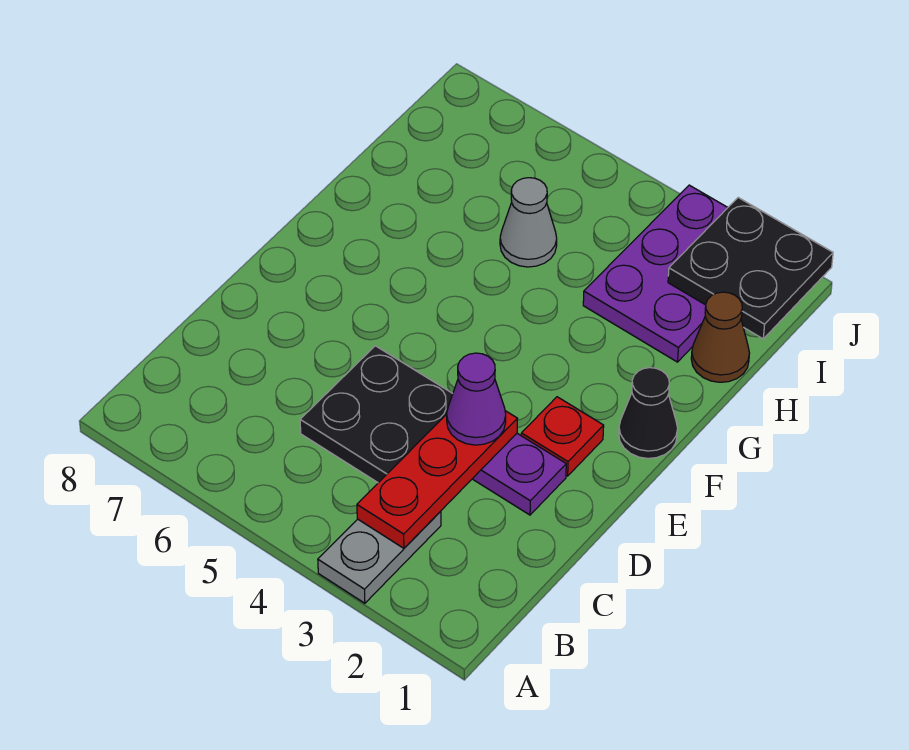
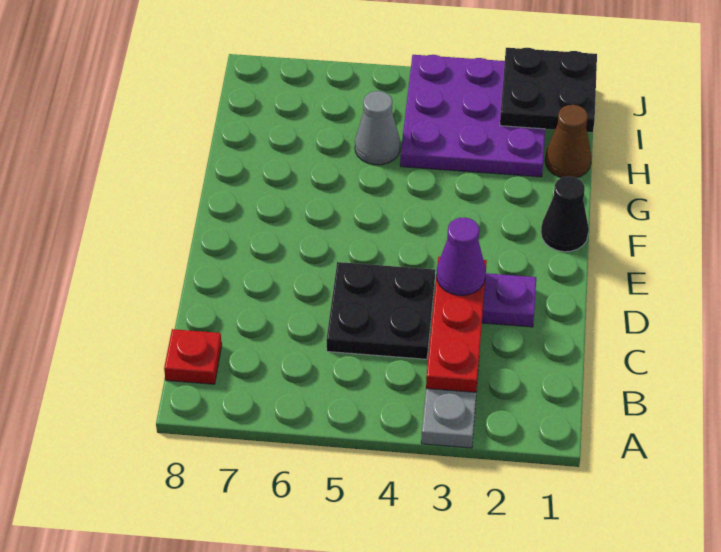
red 1x1 plate [521,397,604,476] -> red 1x1 plate moved to [164,329,222,384]
purple 2x3 plate [583,185,728,362] -> purple 3x3 plate [400,55,545,177]

